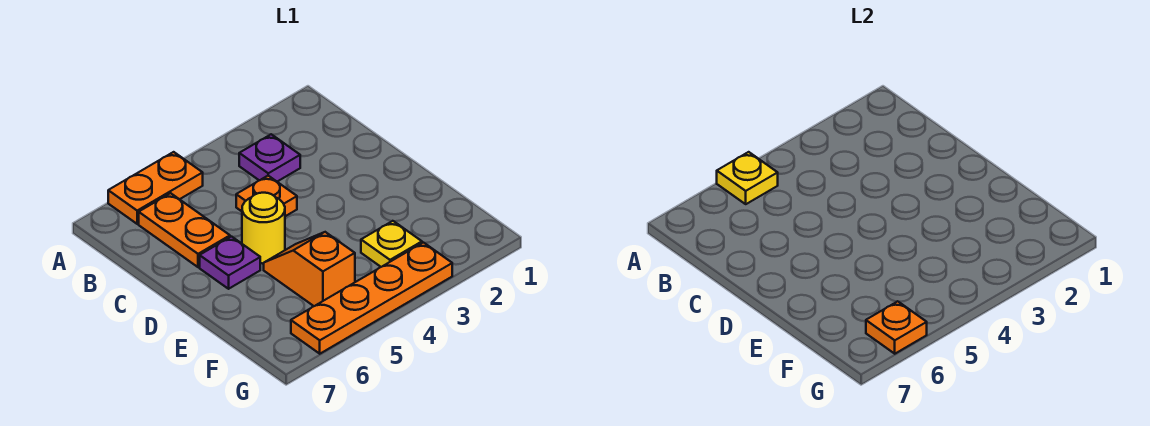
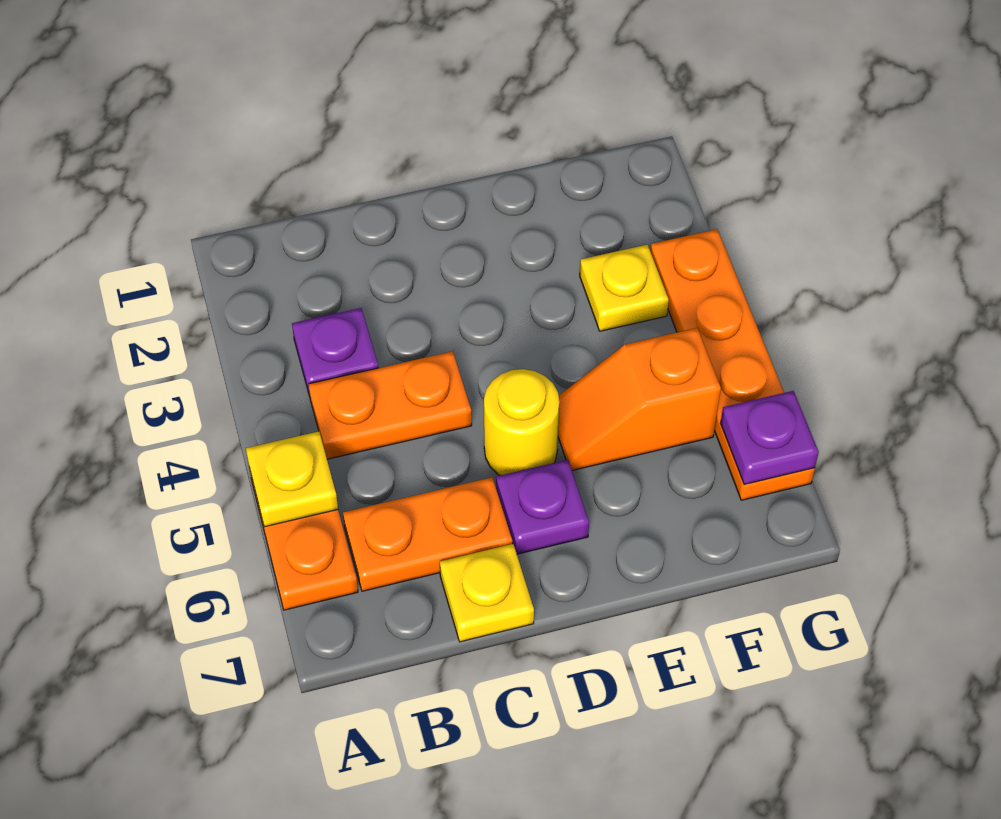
orange 1x1 plate [236,176,297,216] -> orange 1x2 plate [308,351,472,459]
none -> yellow 1x1 plate [440,544,534,642]
orange 1x1 plate [866,301,927,354] -> purple 1x1 plate [720,391,819,485]

